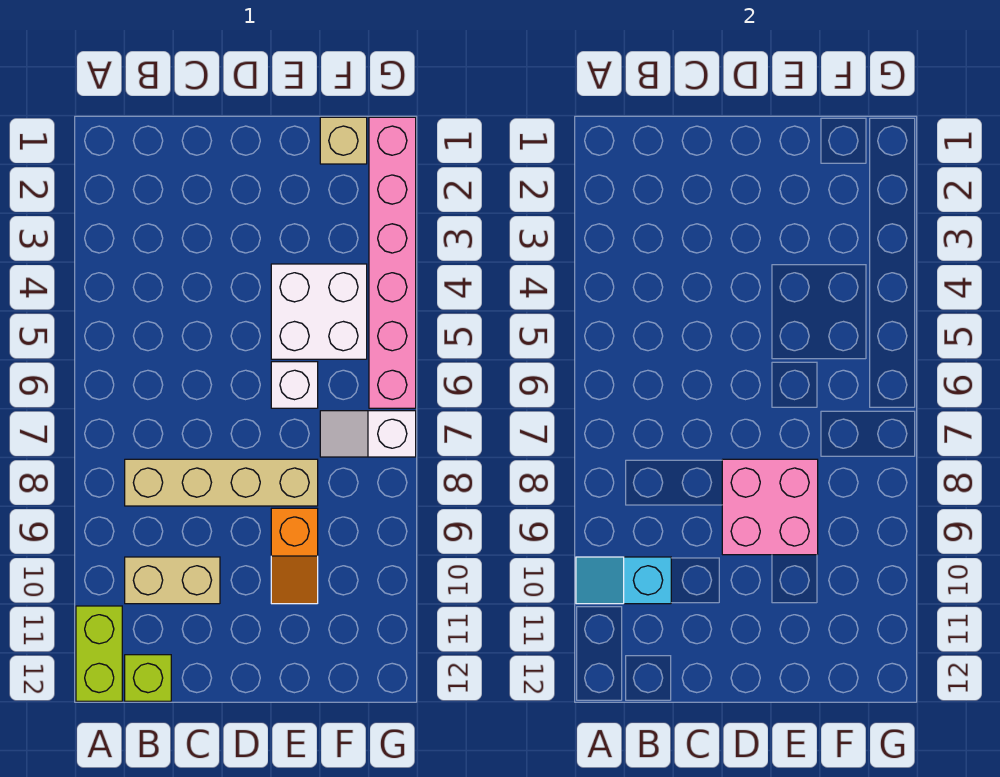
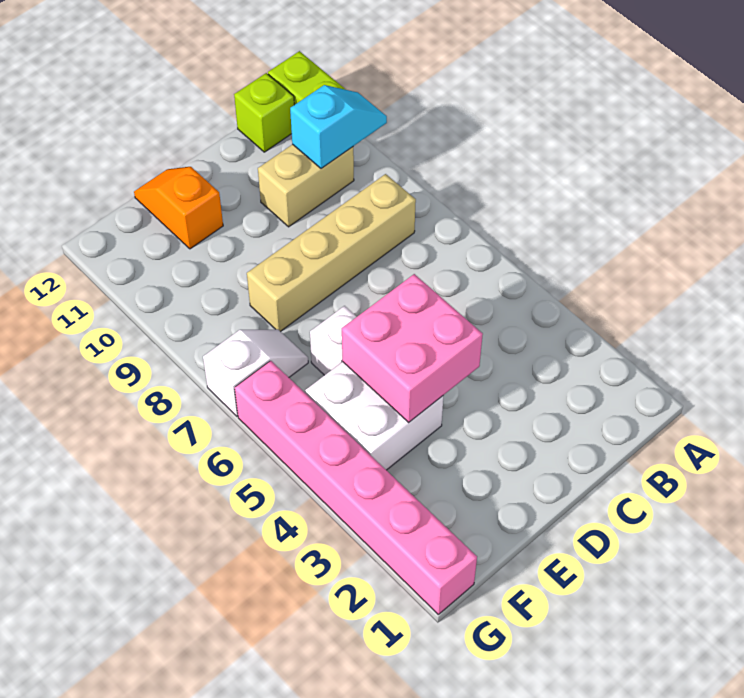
pink 2x2 brick [722,459,818,555] -> pink 2x2 brick moved to [342,274,483,422]
orange 1x2 slope [271,508,318,604] -> orange 1x2 slope moved to [134,167,223,249]
tan 1x1 brick [320,117,367,164] -> none

